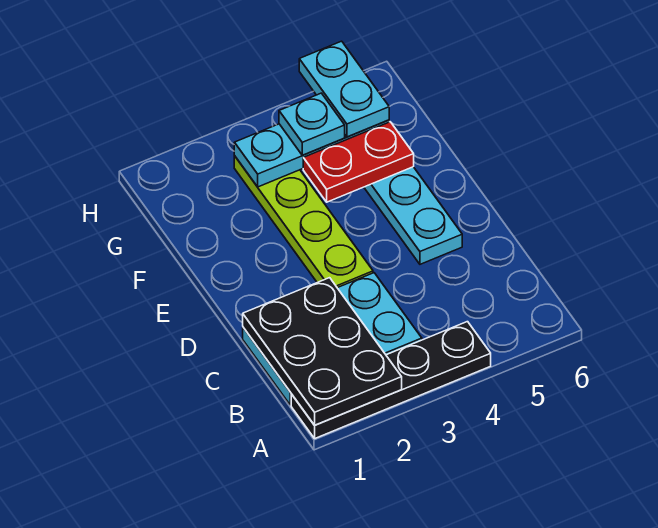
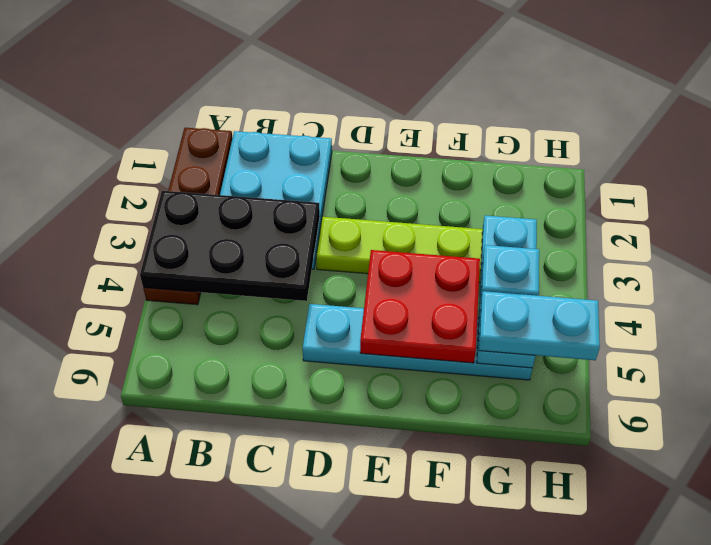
black 1x4 plate [291,322,491,438] -> brown 1x4 plate [143,128,233,305]
black 2x3 plate [243,278,402,425] -> black 2x3 plate moved to [140,191,320,301]
red 1x2 plate [303,122,414,202] -> red 2x2 plate [360,250,480,363]

